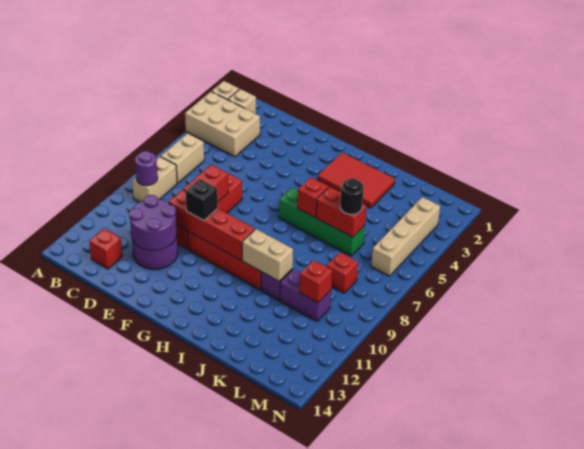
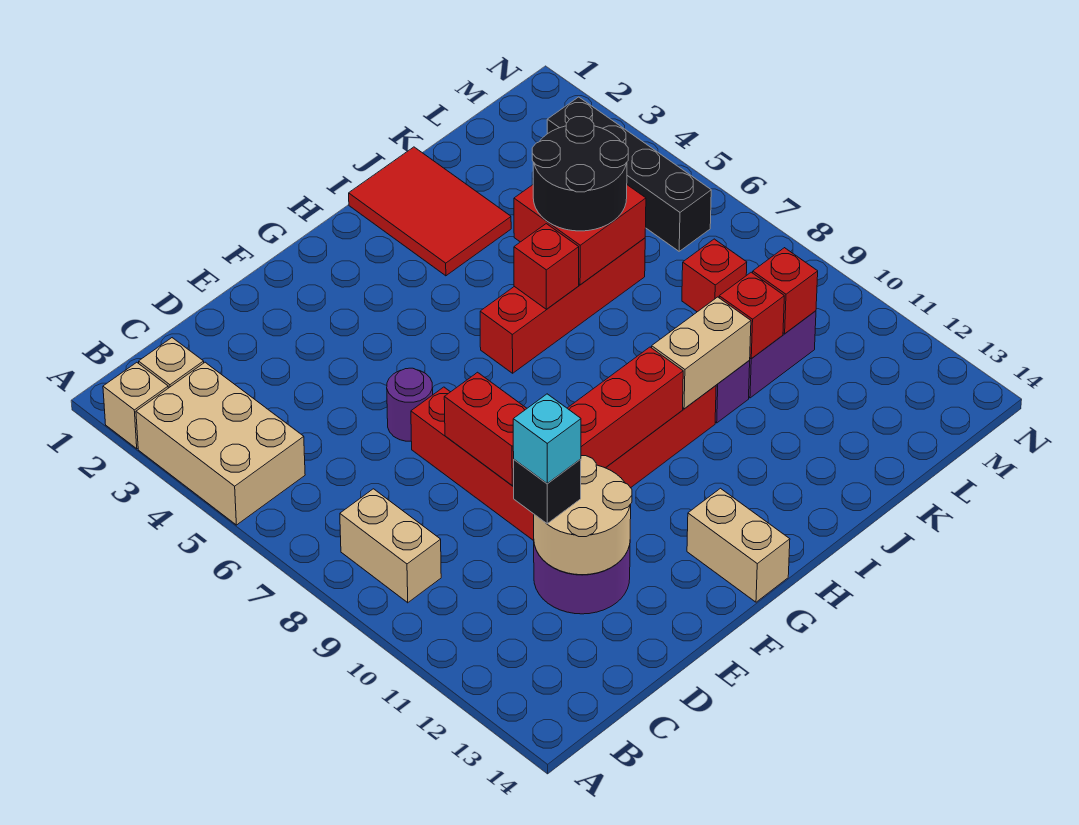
tan 2x3 brick [185,92,260,157] -> tan 2x3 brick turned to [136,362,305,525]
tan 1x2 brick [161,133,204,183] -> tan 1x2 brick moved to [687,488,790,602]
purple 1x1 round brick [135,151,158,186] -> purple 1x1 round brick moved to [387,368,433,441]
red 1x1 brick [89,228,122,269] -> red 1x1 brick moved to [719,272,784,359]
purple 2x2 round brick [129,195,177,250] -> tan 2x2 round brick [534,456,632,575]
none -> cyan 1x1 brick [513,394,581,484]
black 1x1 brick [186,179,218,221] -> black 1x1 brick moved to [514,459,581,524]
red 2x3 tile [318,152,395,208] -> red 2x3 tile turned to [349,147,511,276]
green 1x4 brick [279,187,365,256] -> red 1x4 brick [480,238,645,373]
red 1x2 brick [316,187,366,237] -> red 2x2 brick [514,185,646,285]
black 1x1 round brick [340,178,364,215] -> black 2x2 round brick [532,117,628,231]
tan 1x4 brick [371,197,440,276] -> black 1x4 brick [547,97,711,251]

